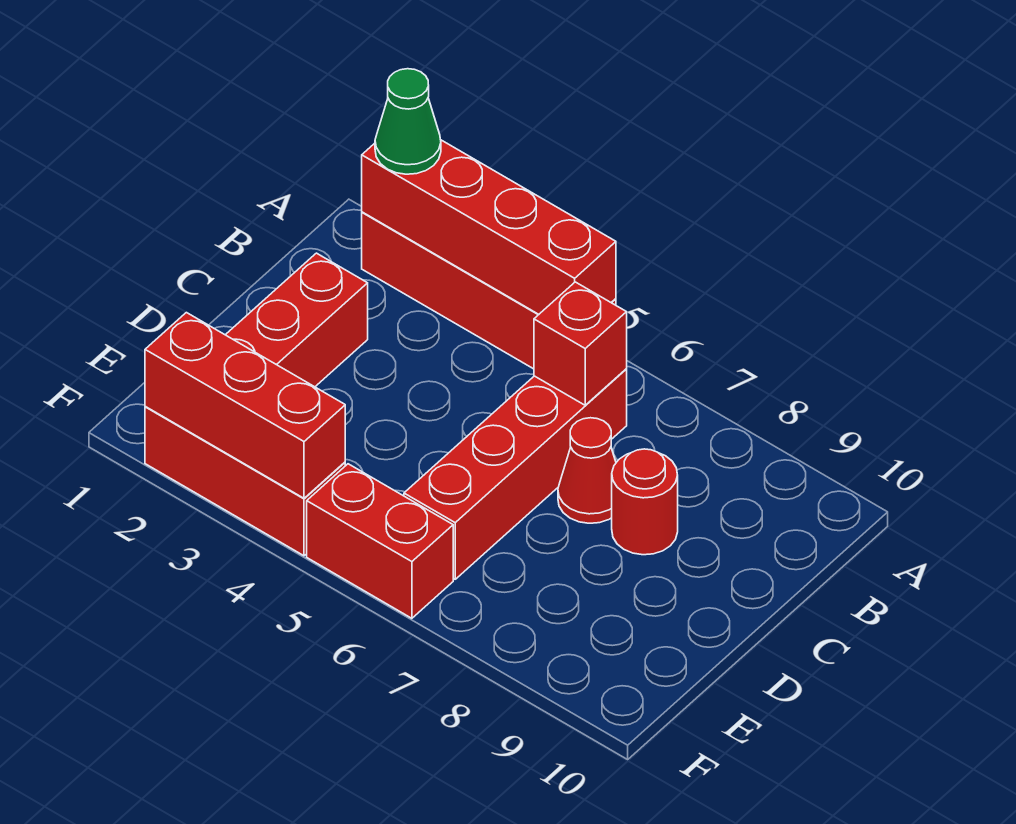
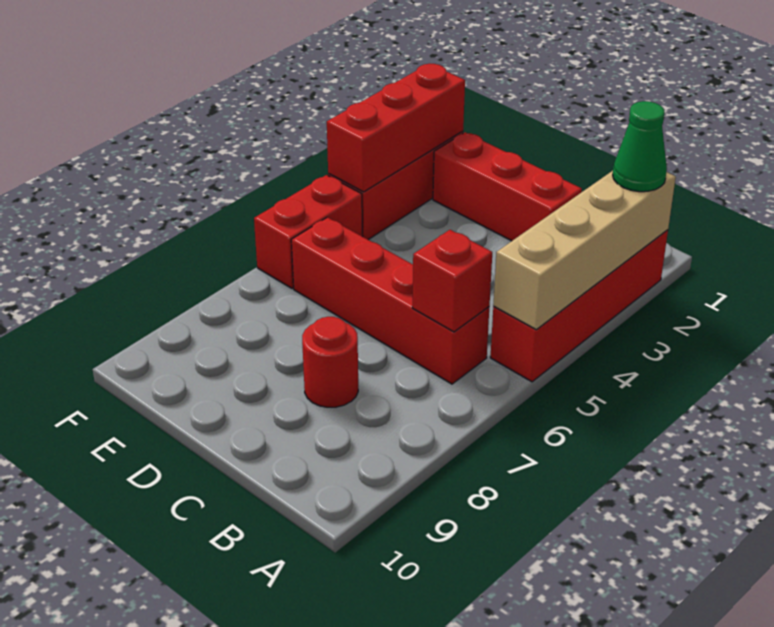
red 1x4 brick [362,140,616,314] -> tan 1x4 brick [493,171,676,330]
red 1x1 cone [558,418,616,523] -> none

